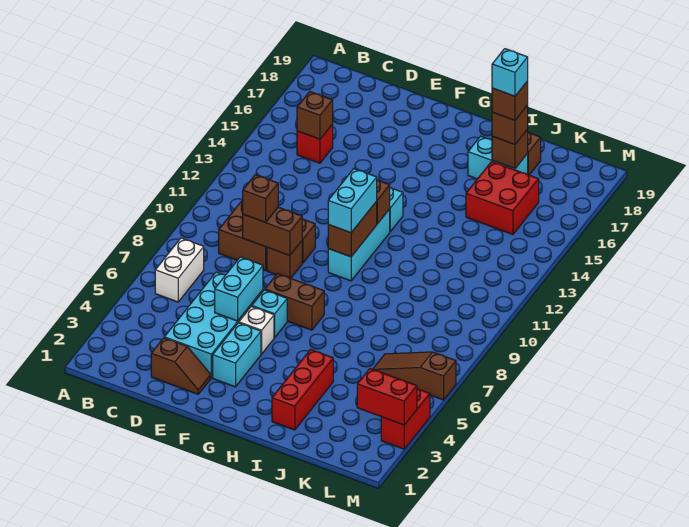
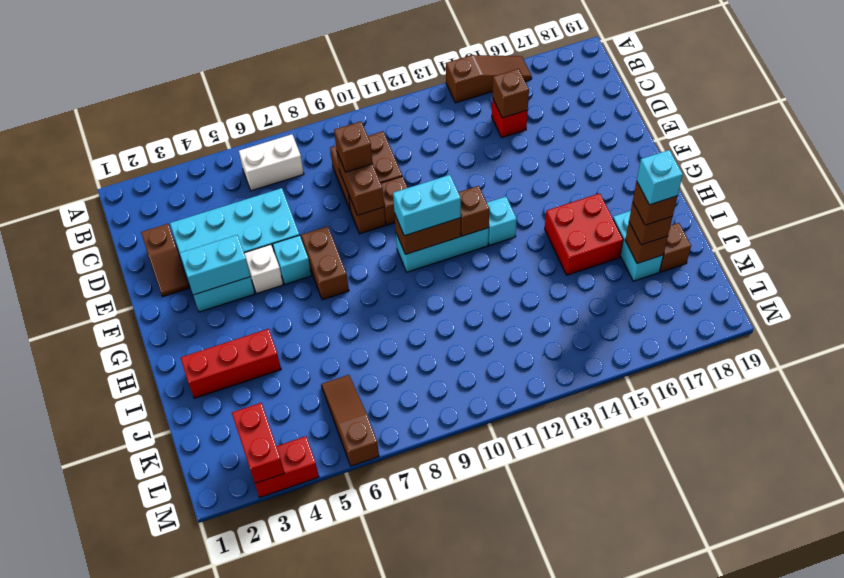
none -> brown 1x3 slope [446,55,532,103]
cyan 1x2 brick [215,257,263,321] -> cyan 1x2 brick moved to [180,235,250,295]
red 2x2 brick [466,161,539,234] -> red 2x2 brick moved to [545,193,623,275]

